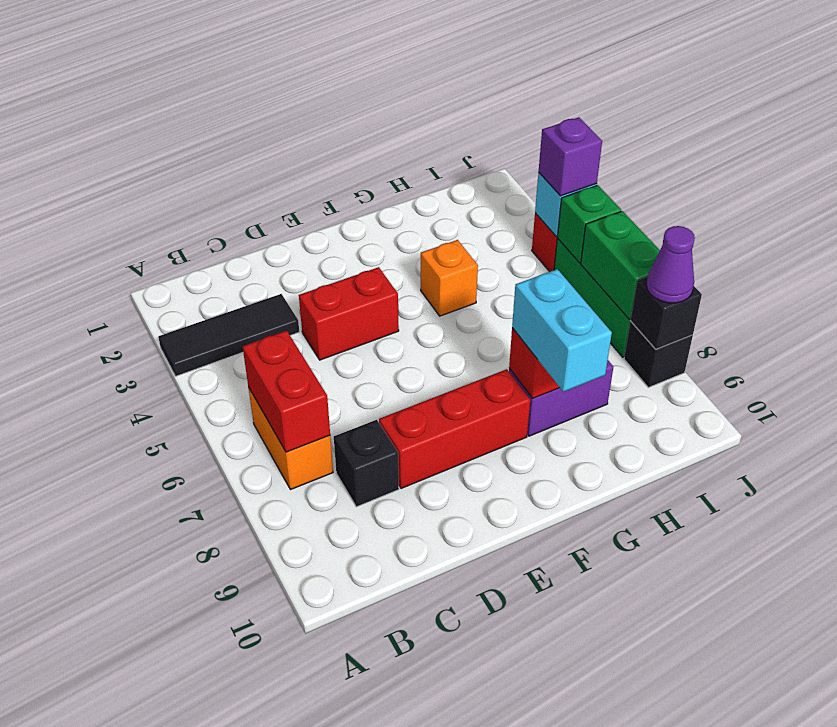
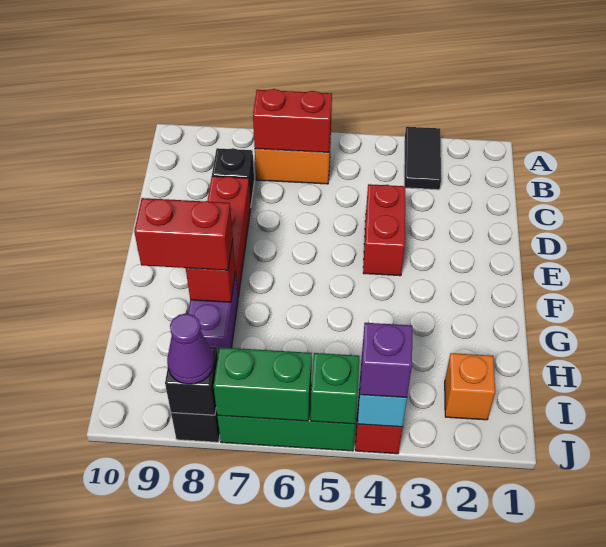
black 1x3 tile [158,294,299,376] -> black 1x2 tile [404,127,441,190]
orange 1x1 brick [421,240,478,316] -> orange 1x1 brick moved to [445,353,495,420]
cyan 1x2 brick [512,269,612,392] -> red 1x2 brick [134,198,233,270]

